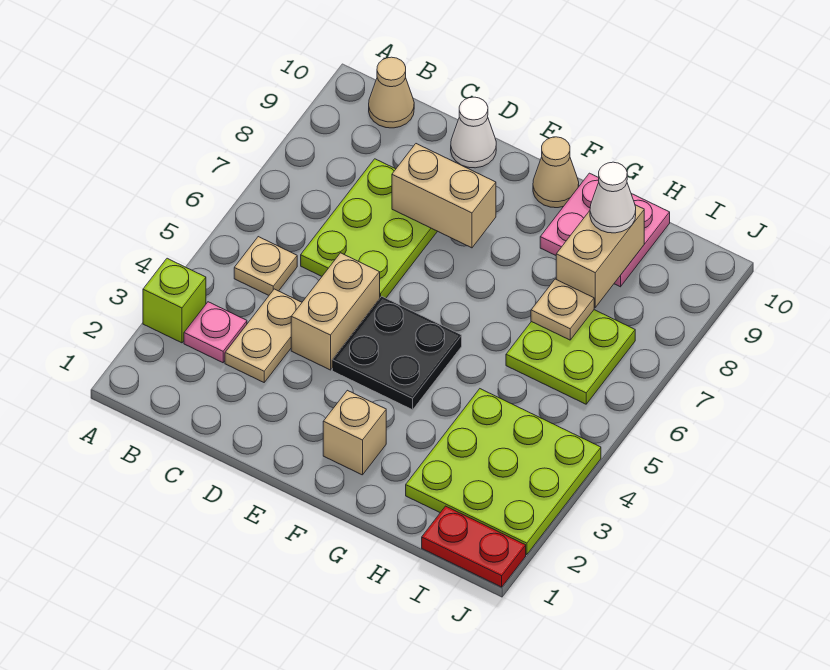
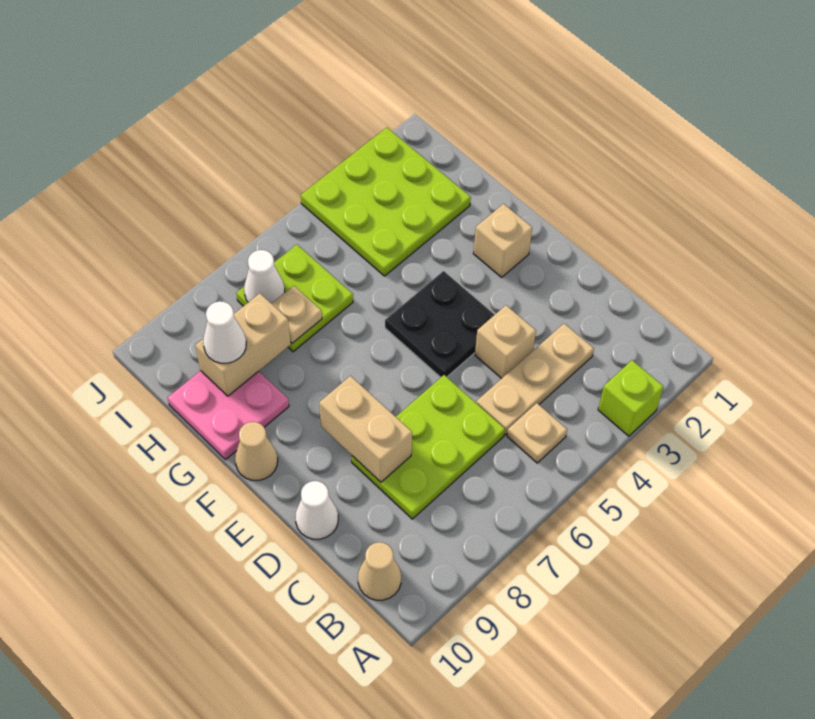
pink 1x1 plate [184,302,247,363] -> none
tan 1x2 plate [225,289,302,382] -> tan 1x3 plate [476,324,594,435]
tan 1x2 brick [291,253,380,370] -> tan 1x1 brick [475,305,536,378]
red 1x2 plate [422,506,526,587] -> none
none -> white 1x1 cone [244,250,285,303]

